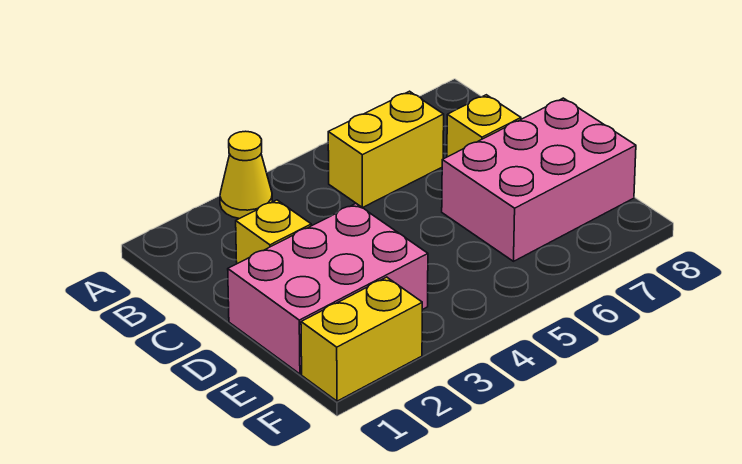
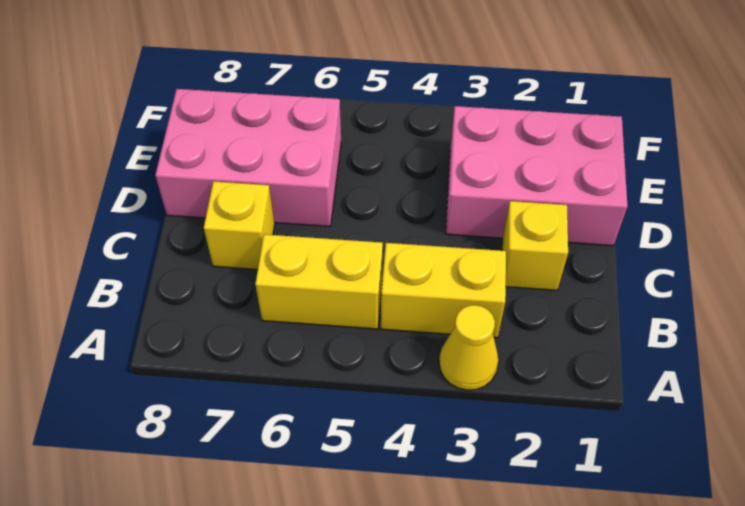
yellow 1x2 brick [301,277,422,401] -> yellow 1x2 brick moved to [381,243,506,338]

